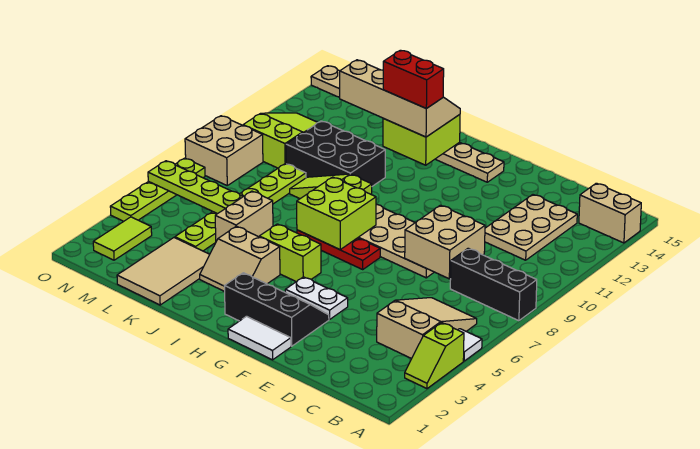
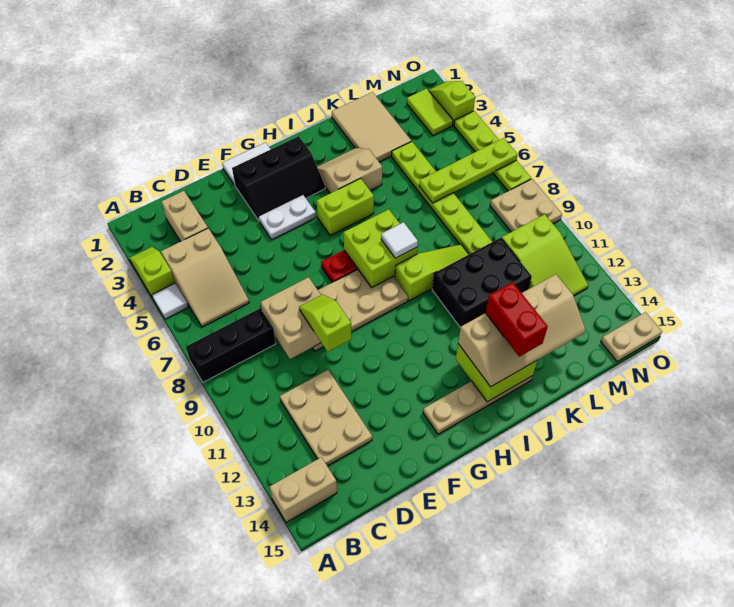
none -> lime 1x2 slope [299,294,352,352]
none -> white 1x1 tile [381,222,418,258]
red 1x2 brick [383,50,444,109] -> red 1x2 brick turned to [486,282,548,357]
tan 1x2 brick [215,191,273,241] -> tan 1x2 brick moved to [161,191,208,242]
tan 2x2 brick [185,116,263,185] -> tan 2x2 plate [490,179,562,232]
none -> lime 1x2 slope [428,81,475,125]

